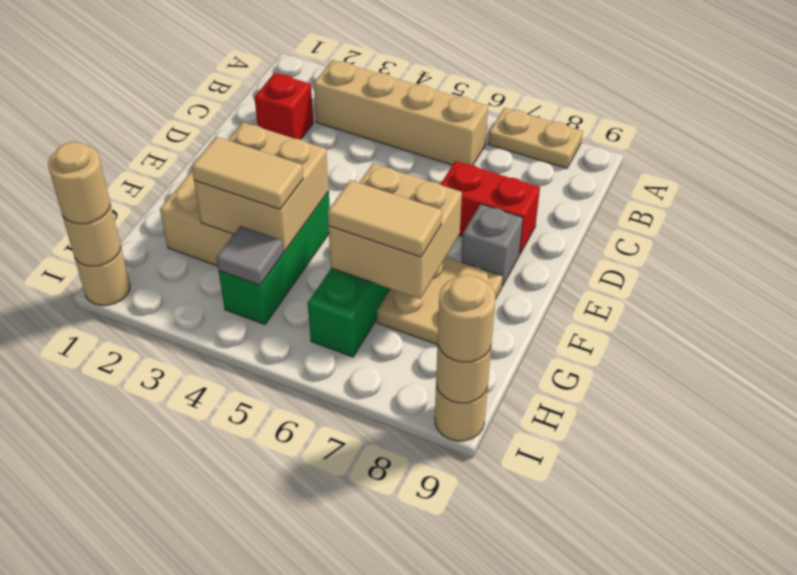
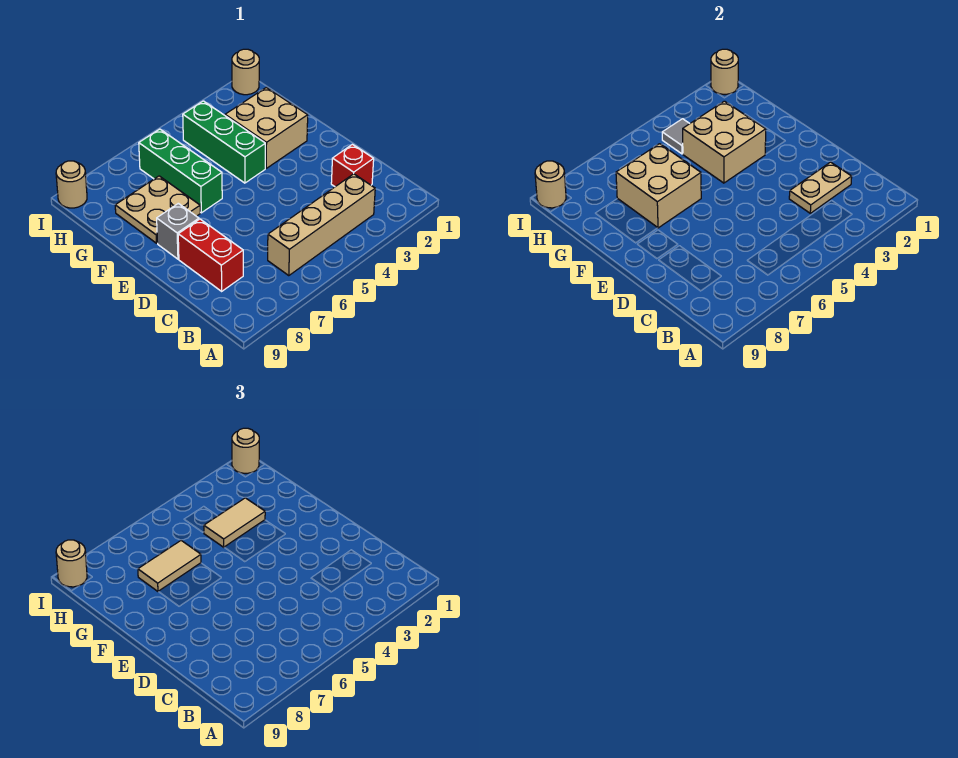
tan 1x2 plate [488,108,583,168] -> tan 1x2 plate moved to [789,162,852,213]
red 1x2 brick [440,161,540,255] -> red 1x2 brick turned to [178,219,243,291]

